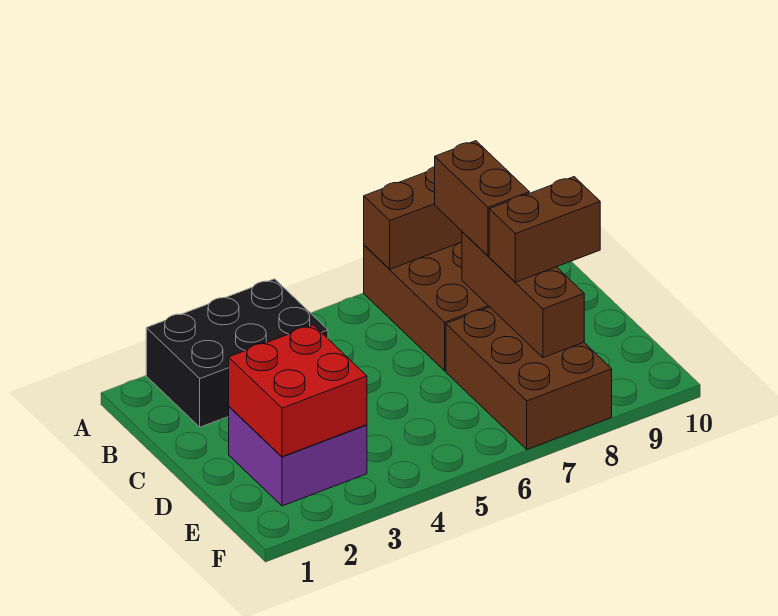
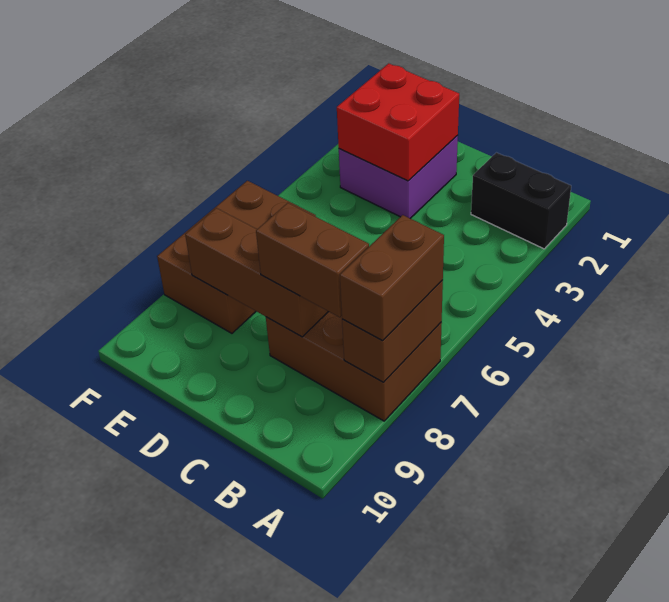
black 2x3 brick [146,279,328,427] -> black 1x2 brick [471,153,571,249]
brown 2x3 brick [446,307,612,449] -> brown 2x3 brick turned to [157,181,316,333]
brown 1x2 brick [489,177,600,282] -> brown 1x2 brick moved to [340,215,444,341]

